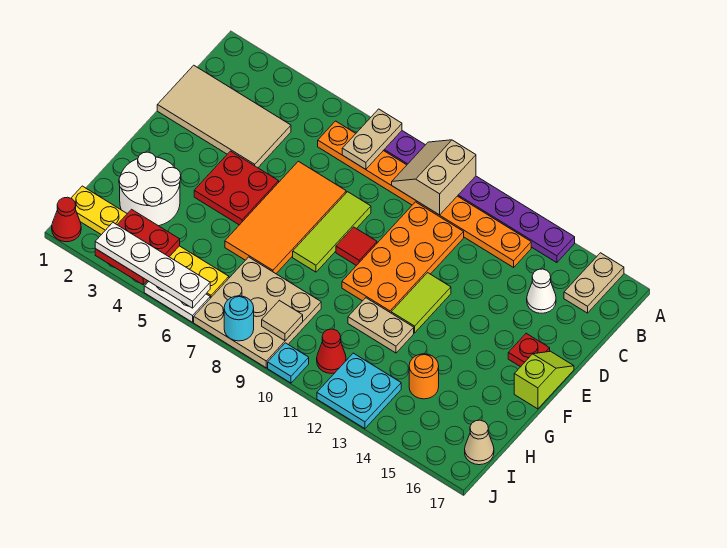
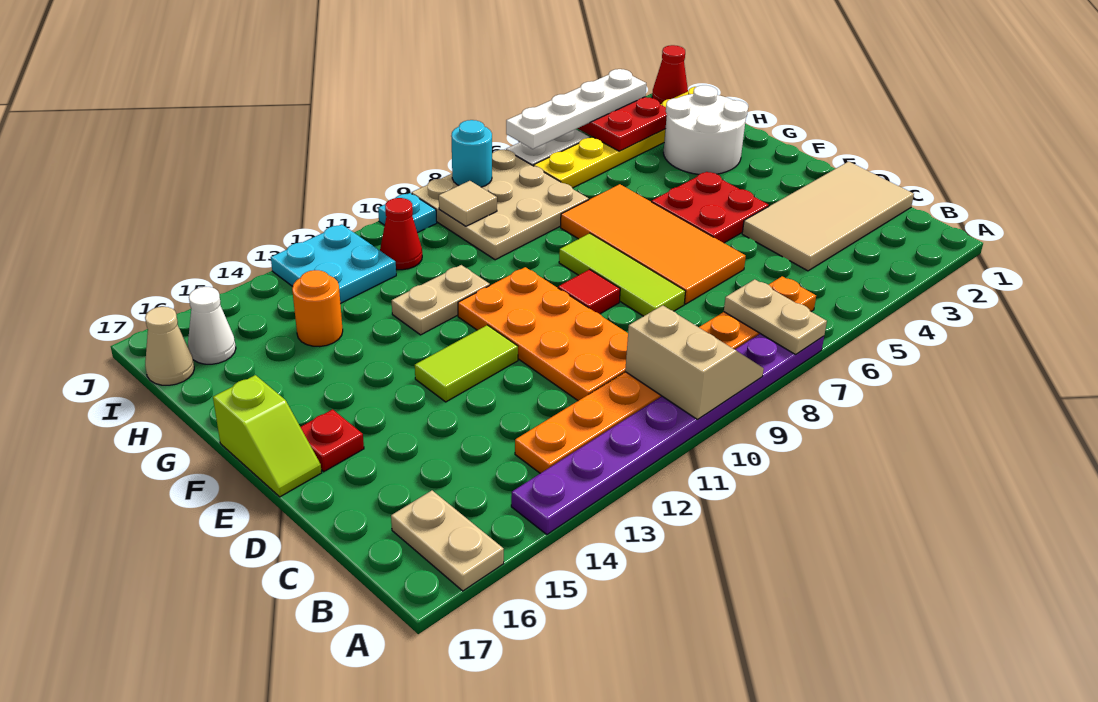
white 1x1 cone [527,269,556,313] -> white 1x1 cone moved to [188,287,236,364]
lime 1x2 tile [391,273,451,333] -> lime 1x2 tile turned to [415,325,518,402]

